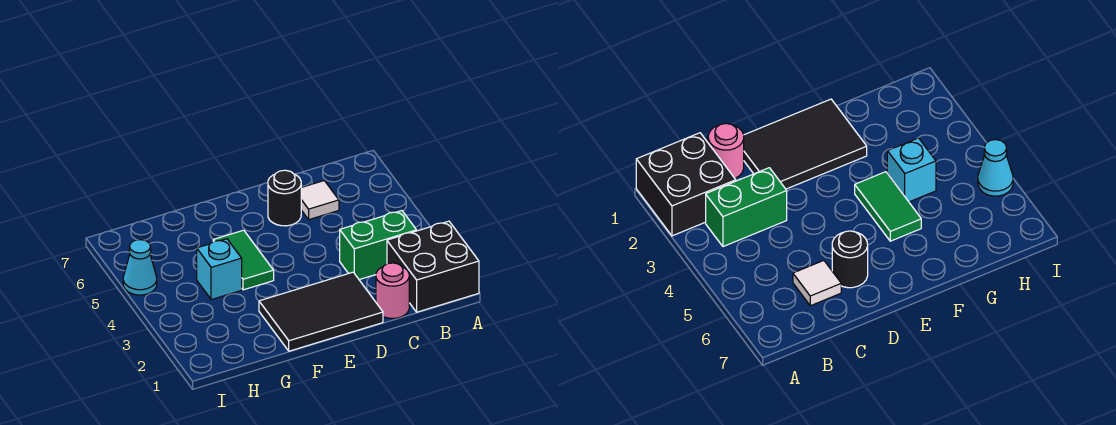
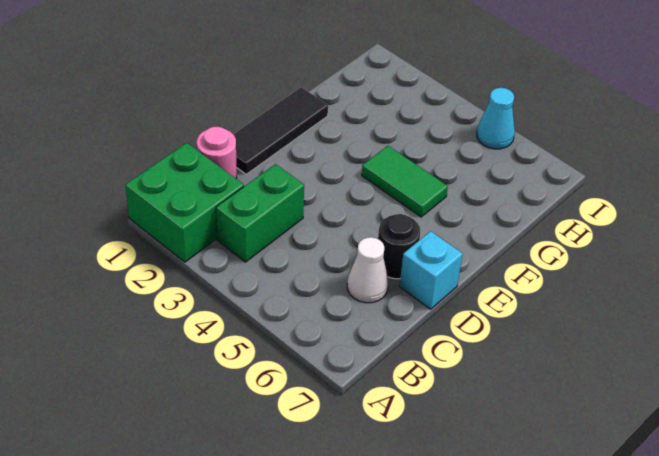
black 2x2 brick [387,221,479,312] -> green 2x2 brick [125,143,244,262]
white 1x1 tile [301,181,339,219] -> white 1x1 cone [347,237,389,303]
black 2x3 tile [259,272,383,351] -> black 1x3 tile [233,87,328,174]
cyan 1x1 brick [197,239,242,300] -> cyan 1x1 brick moved to [399,231,463,309]

